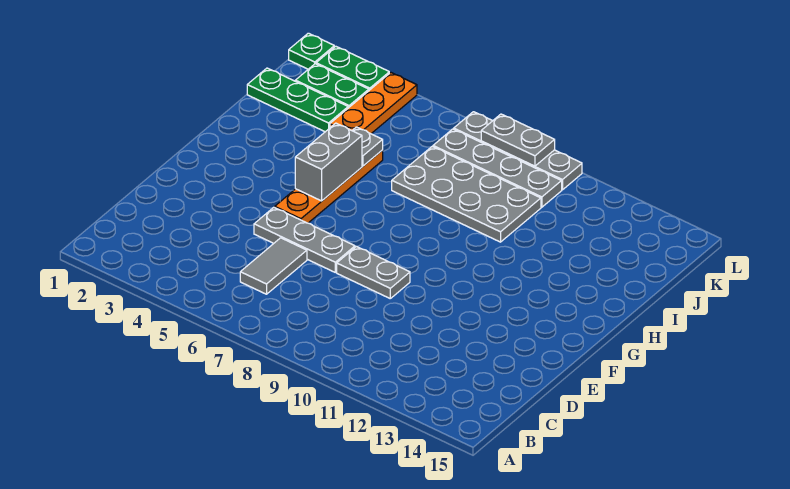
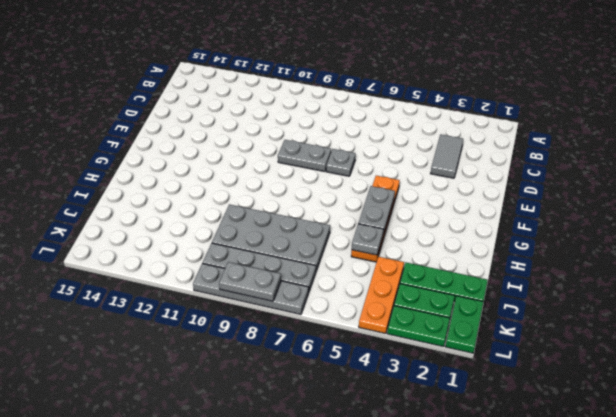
grey 1x2 tile [240,238,307,294] -> grey 1x2 tile moved to [431,134,463,178]
grey 1x3 plate [254,207,355,272] -> grey 1x1 plate [326,149,356,176]
grey 1x2 brick [295,123,362,201] -> grey 1x2 plate [358,186,395,234]
green 1x1 plate [289,33,334,69] -> green 1x2 plate [445,296,484,353]

